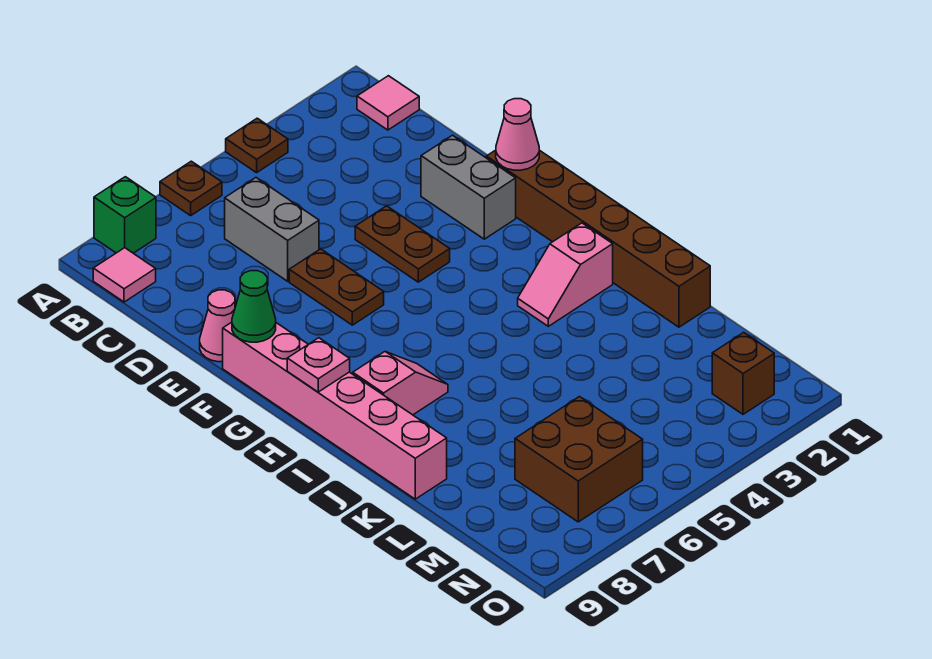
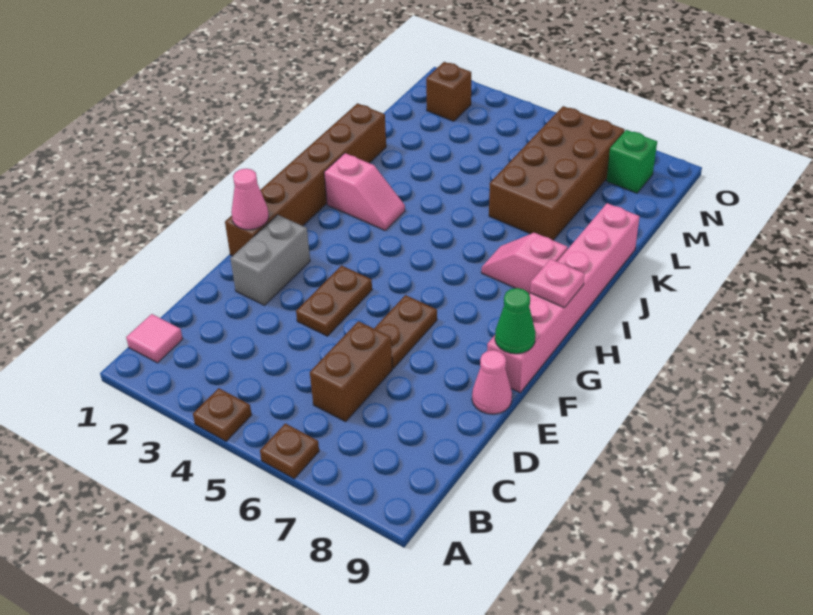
green 1x1 brick [94,177,156,253] -> green 1x1 brick moved to [607,130,657,193]
pink 1x1 tile [93,248,156,302] -> none
grey 1x2 brick [225,178,319,281] -> brown 1x2 brick [310,321,392,422]
brown 2x2 brick [515,397,643,522] -> brown 2x4 brick [489,106,625,240]

